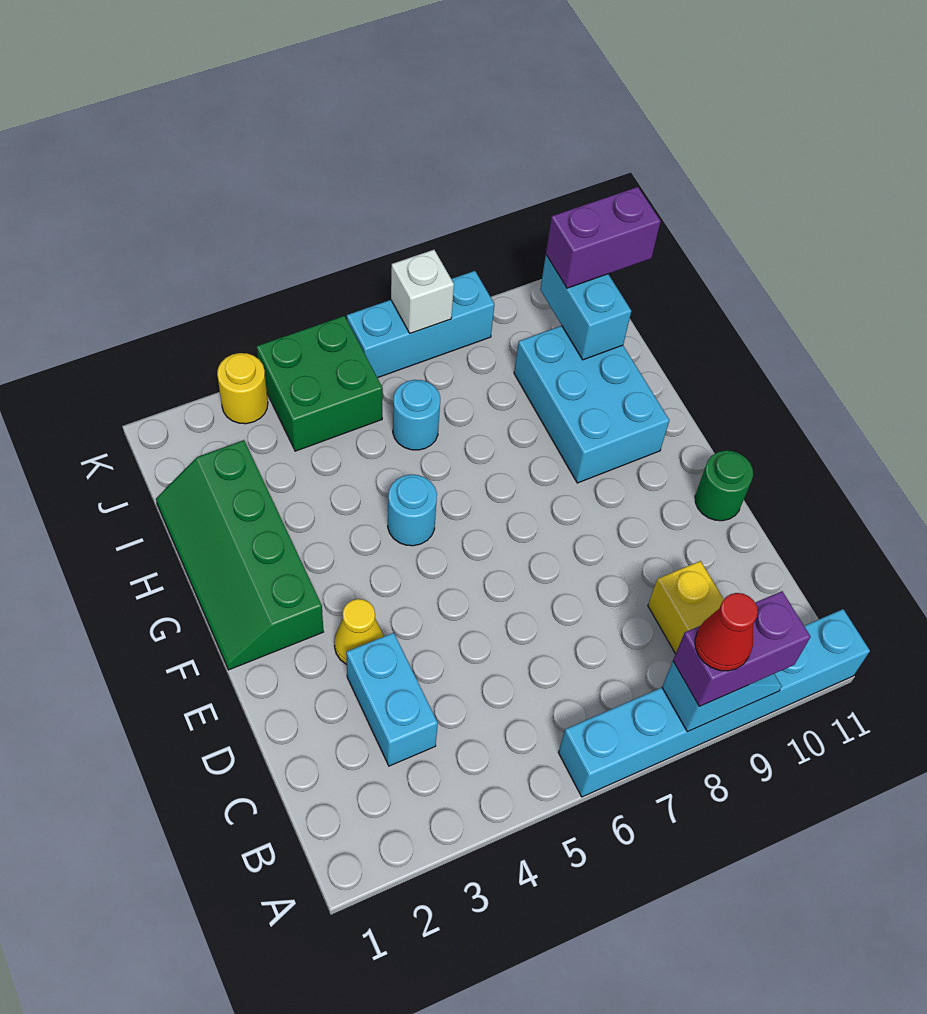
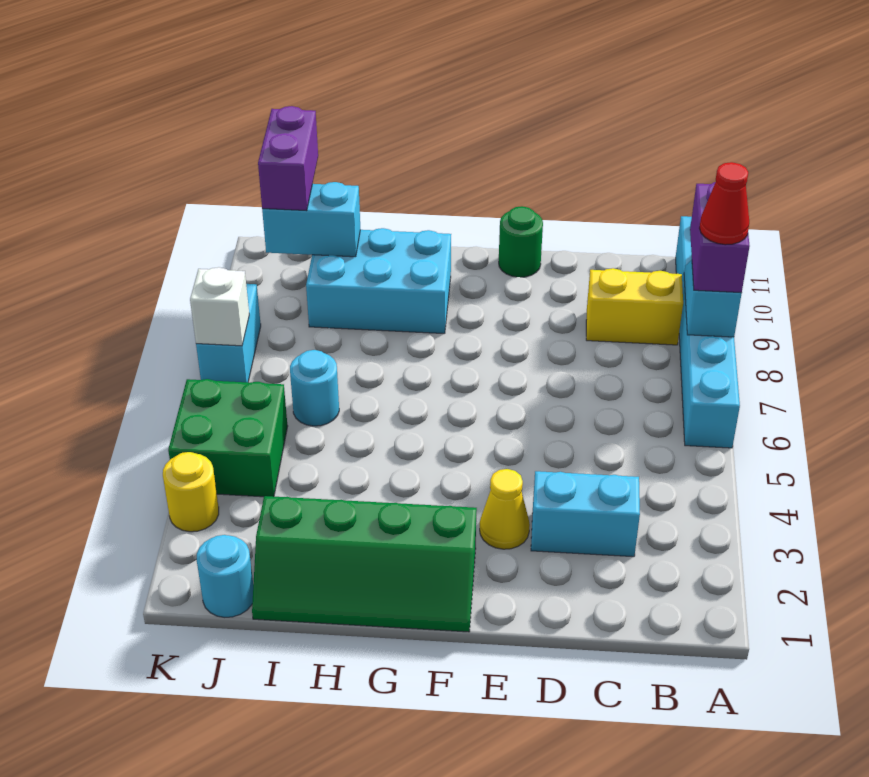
cyan 1x1 round brick [388,475,437,546] -> cyan 1x1 round brick moved to [197,535,253,617]
cyan 1x3 brick [347,271,495,378] -> cyan 1x2 brick [196,284,261,382]

